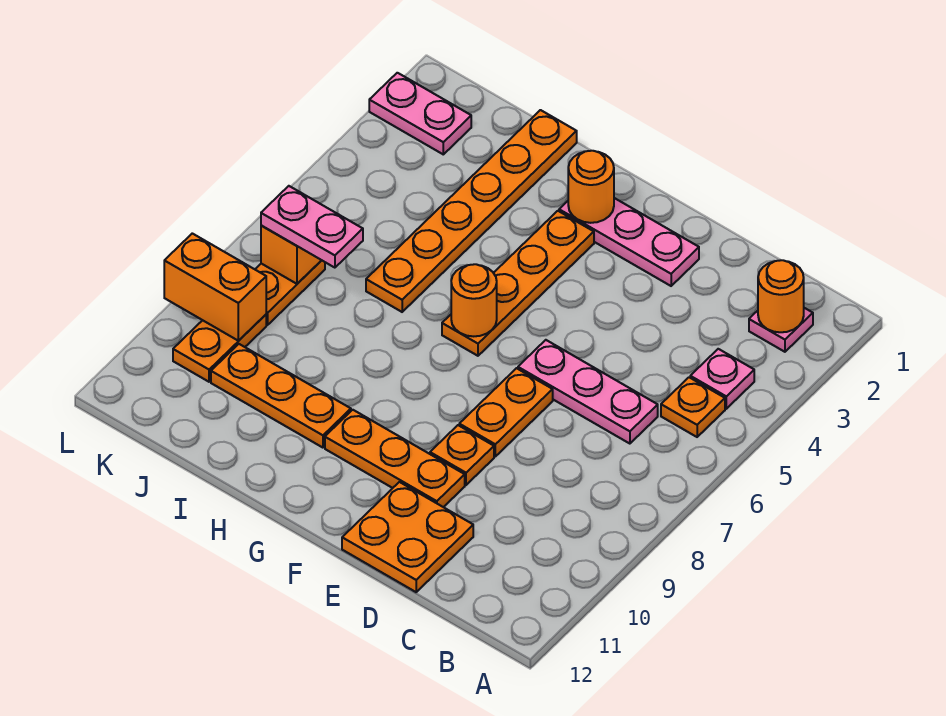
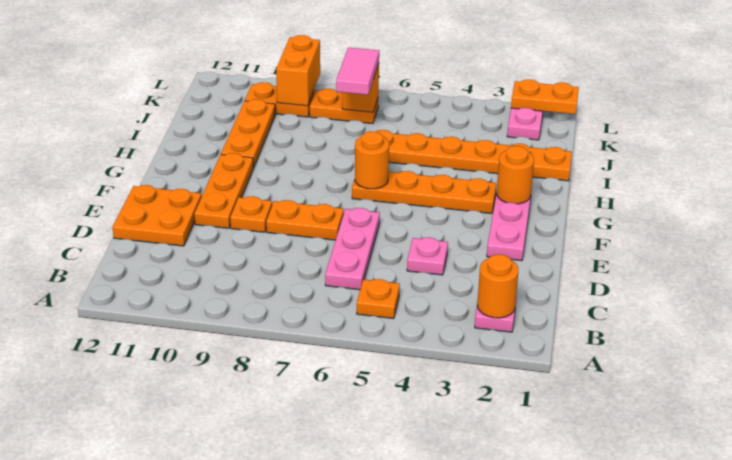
pink 1x1 plate [690,349,754,409] -> pink 1x1 plate moved to [407,237,448,275]
pink 1x2 plate [261,186,363,268] -> pink 1x2 tile [336,48,379,95]
none -> orange 1x2 plate [511,80,579,114]

